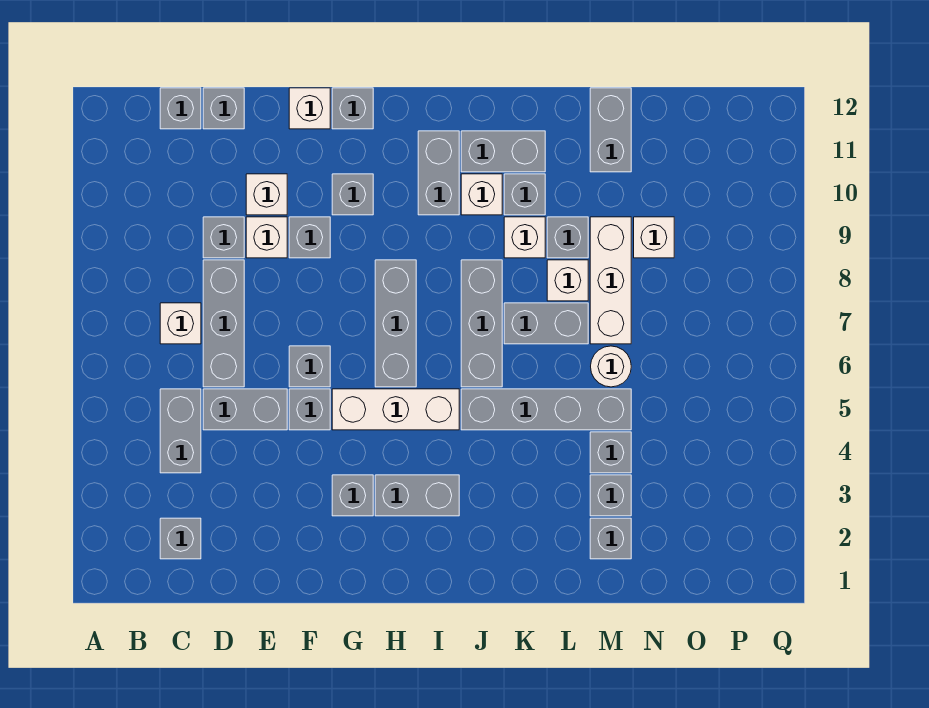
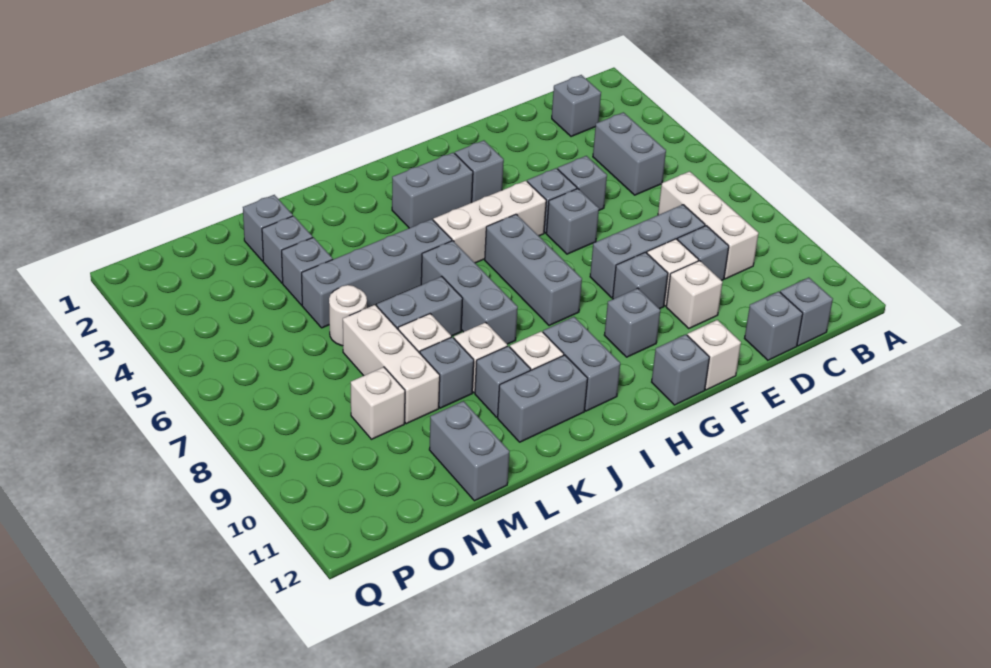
white 1x1 brick [160,303,201,344] -> white 1x3 brick [658,171,759,279]
grey 1x2 brick [203,389,287,430] -> grey 1x1 brick [558,156,607,210]
grey 1x3 brick [203,260,244,387] -> grey 1x3 brick turned to [590,205,705,298]

